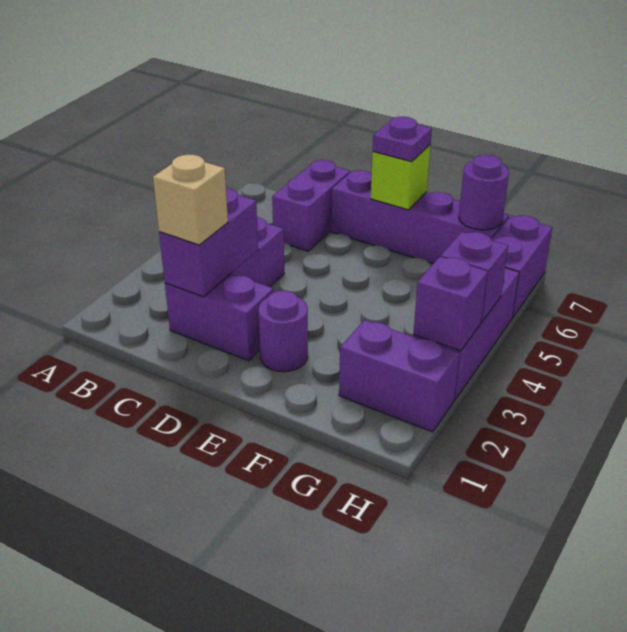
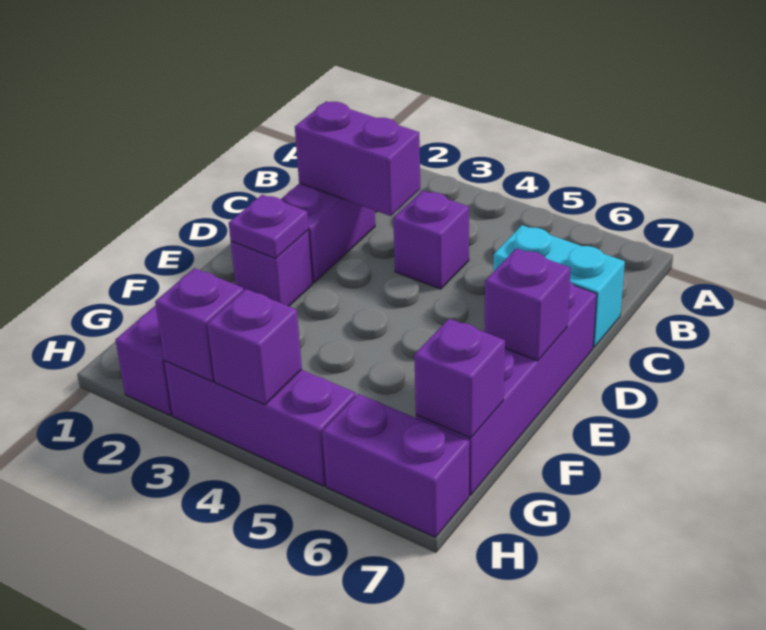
tan 1x1 brick [153,155,228,245] -> none
purple 1x2 brick [272,160,350,251] -> cyan 1x2 brick [493,225,625,347]
purple 1x1 round brick [258,290,308,372] -> purple 1x1 brick [231,230,313,306]
lime 1x1 brick [371,145,430,210] -> purple 1x1 brick [484,248,571,361]
purple 1x1 plate [373,117,432,162] -> purple 1x1 plate moved to [229,195,309,258]
purple 1x1 round brick [459,155,509,230] -> purple 1x1 brick [414,319,505,438]

